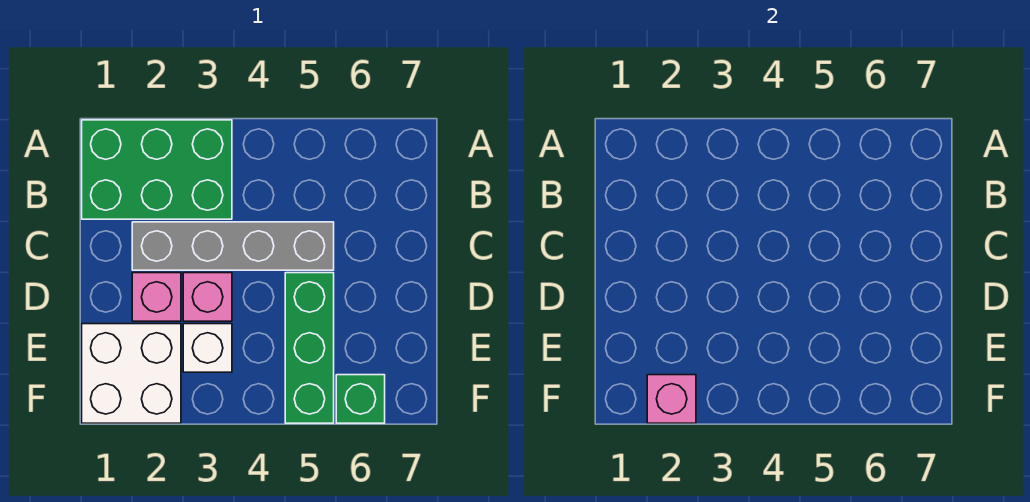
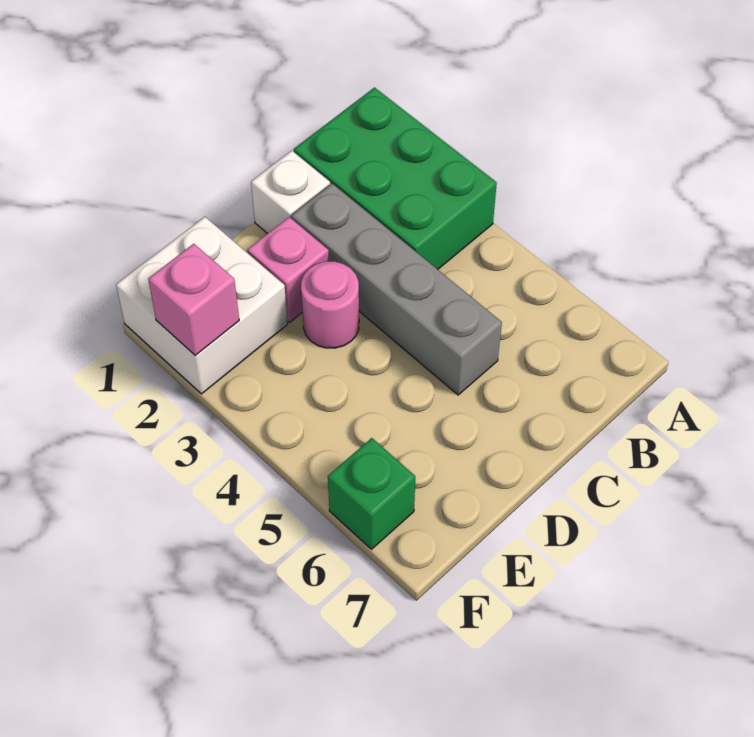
pink 1x1 brick [183,273,232,321] -> pink 1x1 round brick [301,262,359,348]
green 1x3 brick [285,273,334,423] -> none
white 1x1 brick [183,324,232,372] -> white 1x1 brick moved to [251,151,330,234]

